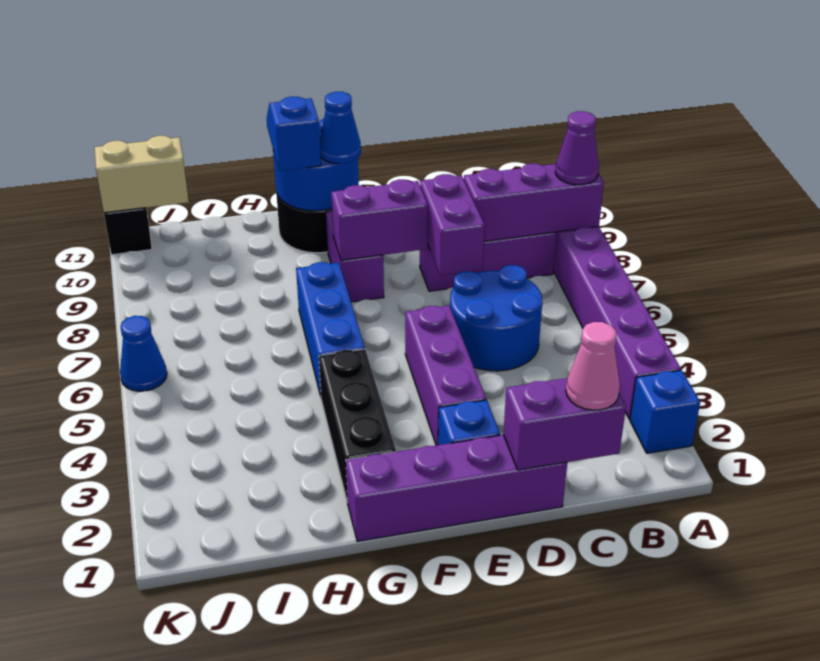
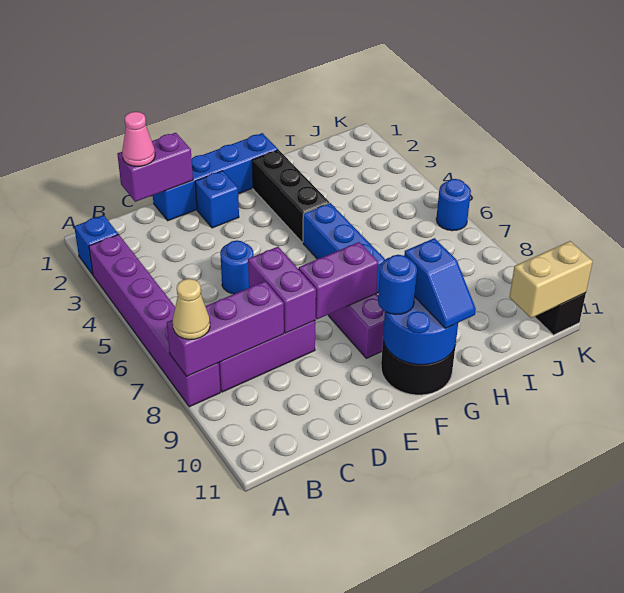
purple 1x1 cone [555,111,599,185] -> tan 1x1 cone [173,279,210,340]
blue 2x2 round brick [450,265,542,371] -> blue 1x1 round brick [220,240,253,294]
purple 1x4 brick [346,435,567,541] -> blue 1x4 brick [153,133,278,221]
purple 1x3 brick [405,306,486,445] -> none
blue 1x1 cone [320,92,361,164] -> blue 1x1 round brick [378,255,417,315]
blue 1x1 cone [120,316,167,391] -> blue 1x1 round brick [436,179,471,231]

